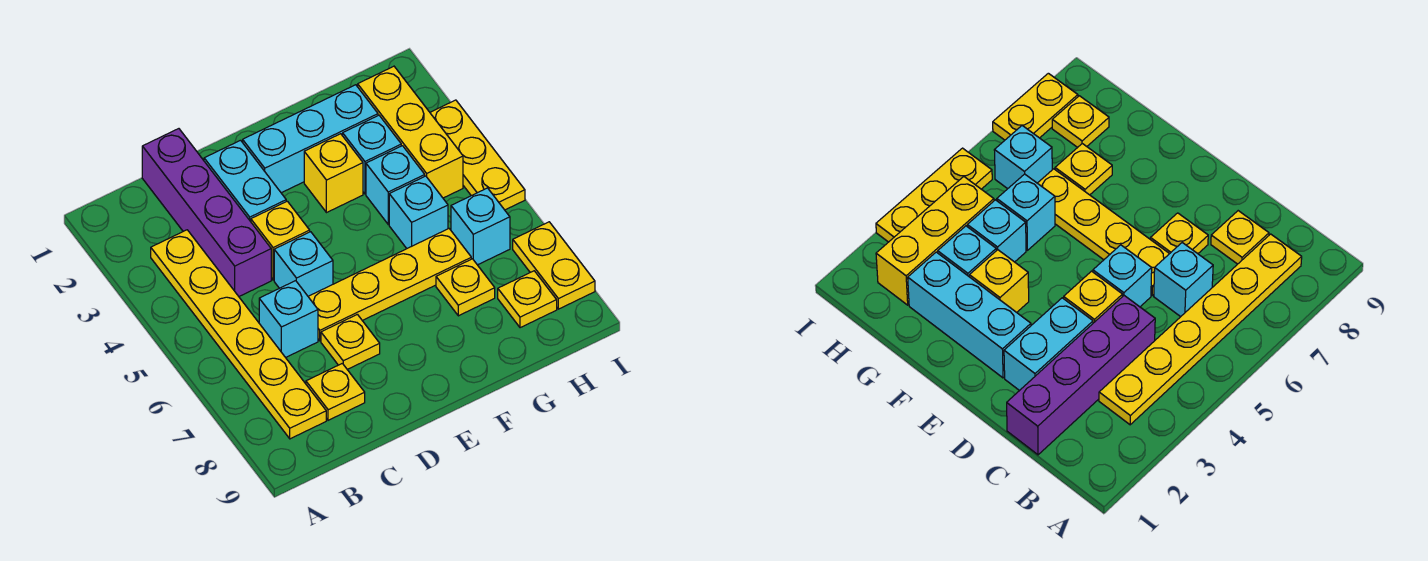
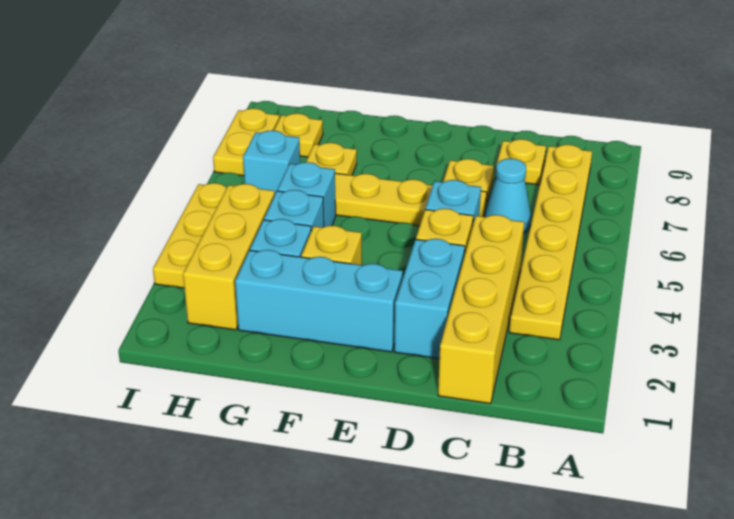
purple 1x4 brick [142,129,271,296] -> yellow 1x4 brick [438,215,524,404]
cyan 1x1 brick [259,281,318,358] -> cyan 1x1 cone [485,159,531,234]

